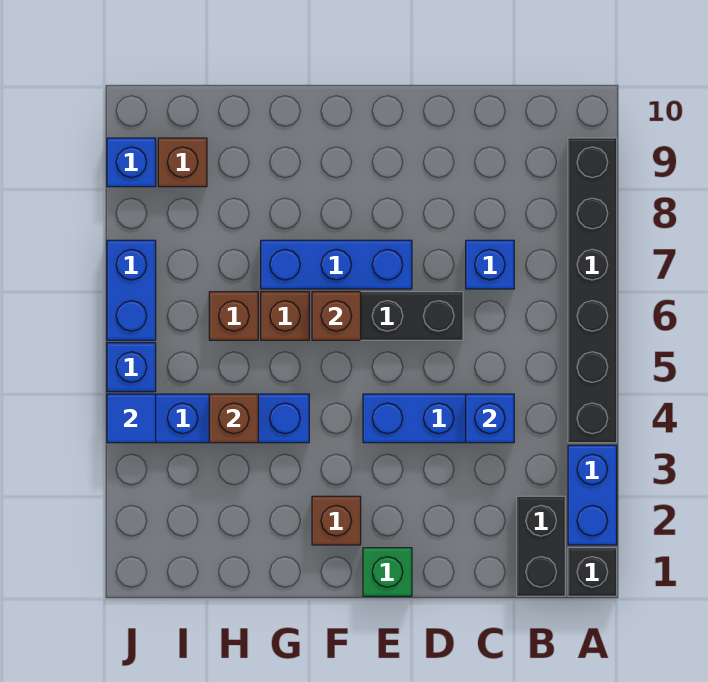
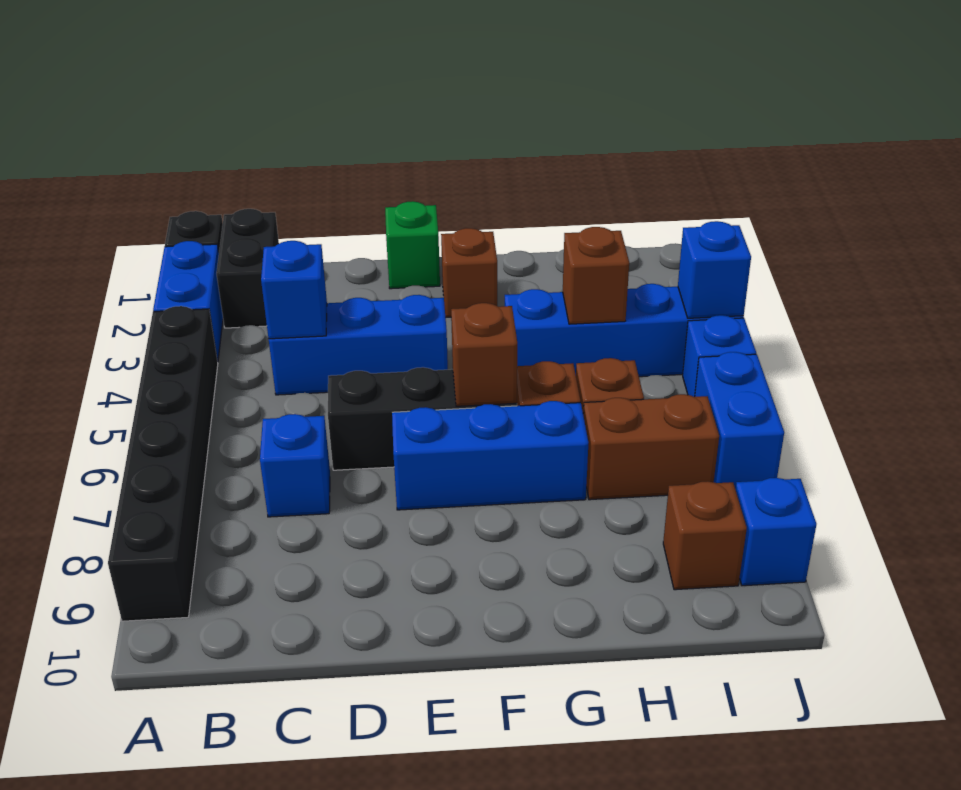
none -> brown 1x2 brick [583,394,719,500]
blue 1x1 tile [107,394,156,443] -> blue 1x1 brick [678,221,751,318]

